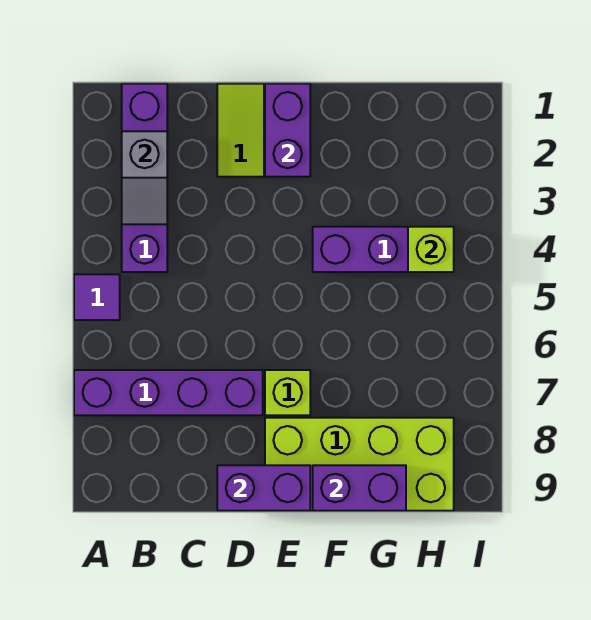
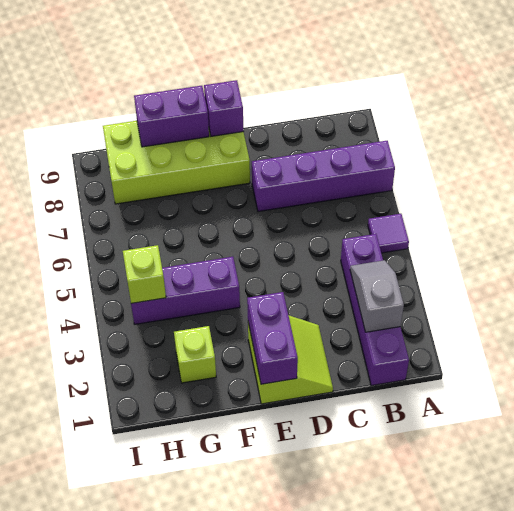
purple 1x2 brick [217,465,310,511] -> purple 1x1 brick [204,80,244,136]
lime 1x1 brick [265,370,310,415] -> lime 1x1 brick moved to [174,326,216,383]

